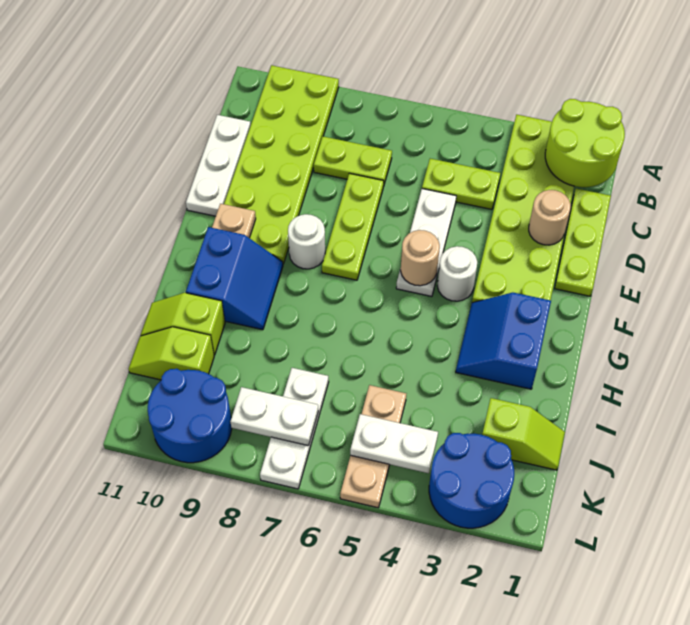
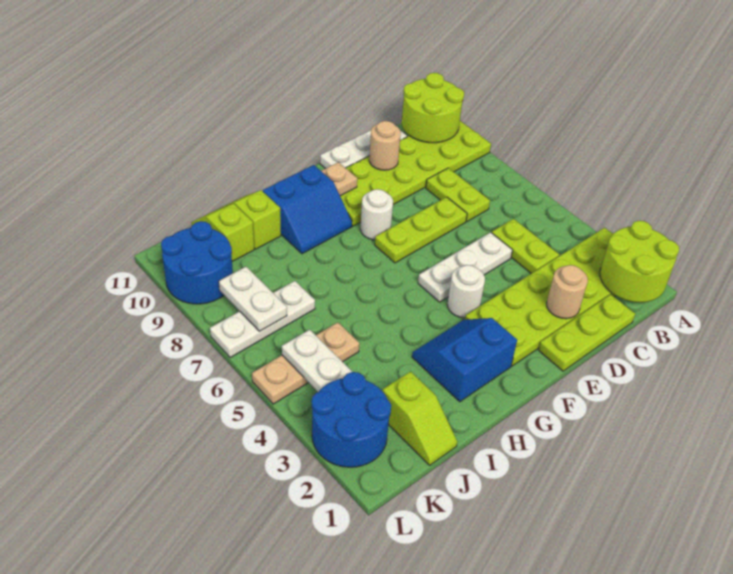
none -> lime 2x2 round brick [402,73,464,143]
tan 1x1 round brick [401,230,440,286] -> tan 1x1 round brick moved to [369,121,401,170]

